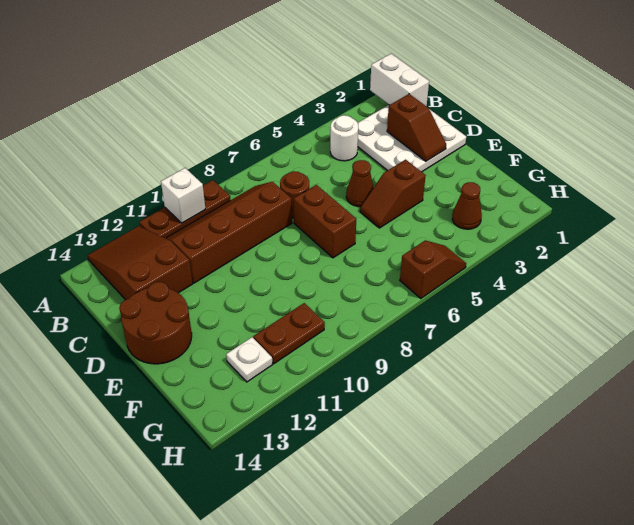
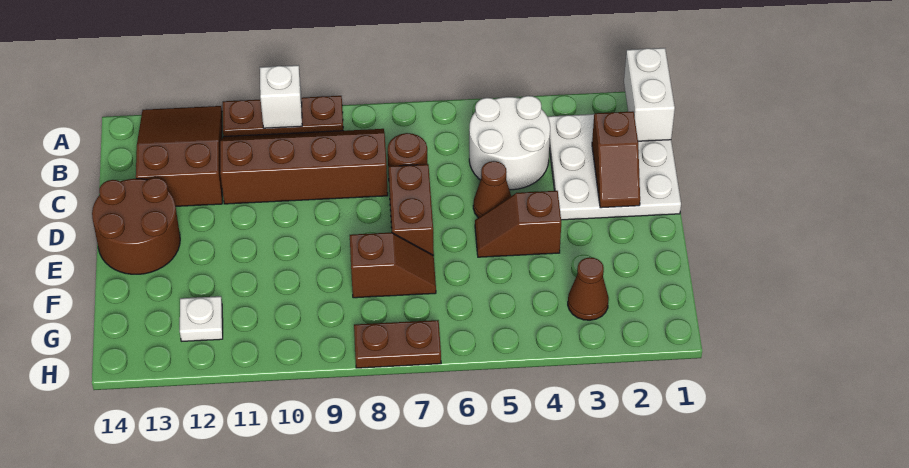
white 1x1 round brick [330,115,358,161] -> white 2x2 round brick [469,96,550,190]
brown 1x2 plate [253,303,325,364] -> brown 1x2 plate moved to [354,320,441,368]
brown 1x2 slope [400,240,466,299] -> brown 1x2 slope moved to [350,233,436,298]

